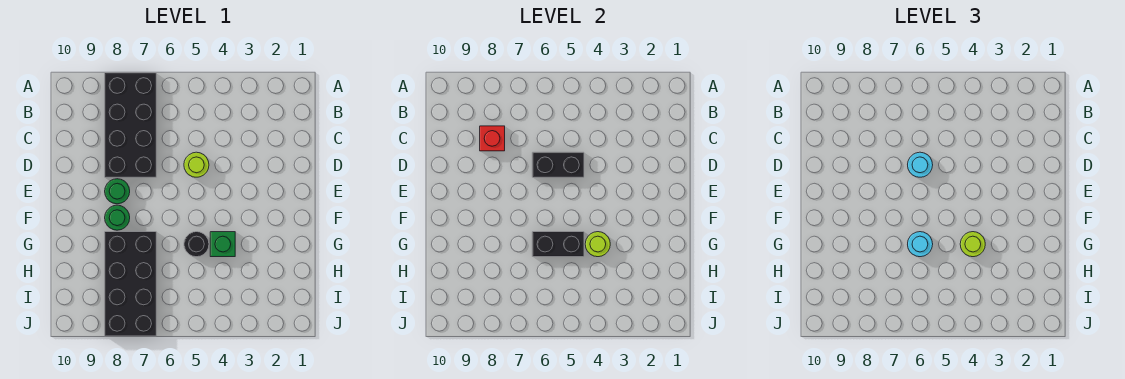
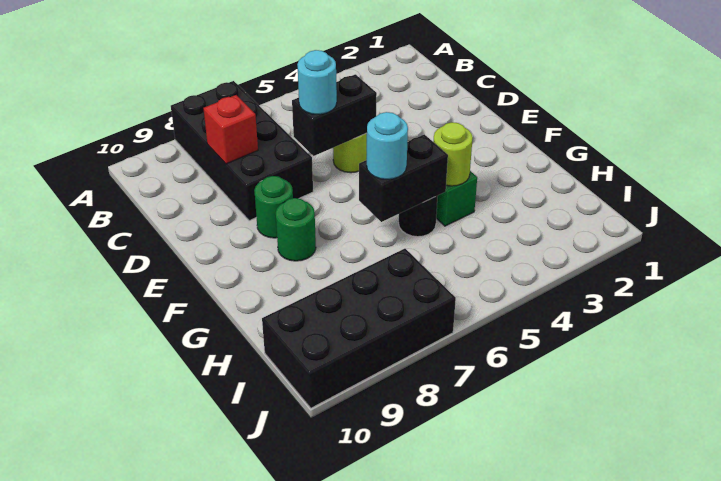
lime 1x1 round brick [960,232,985,257] -> none
black 2x4 brick [105,232,156,336] -> black 2x4 brick turned to [262,249,456,408]

